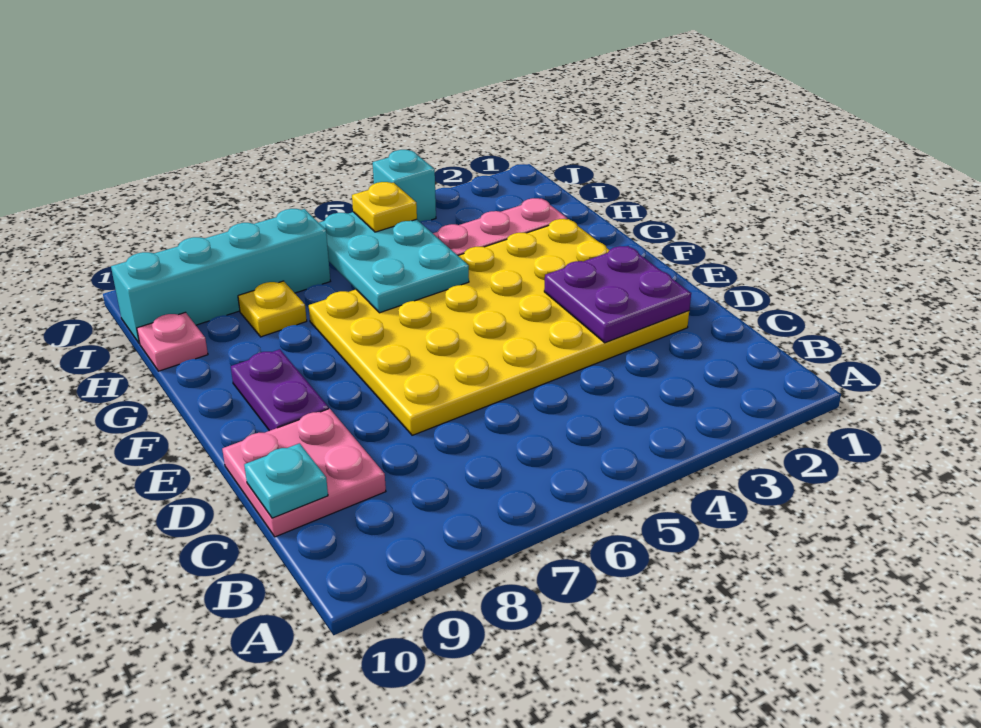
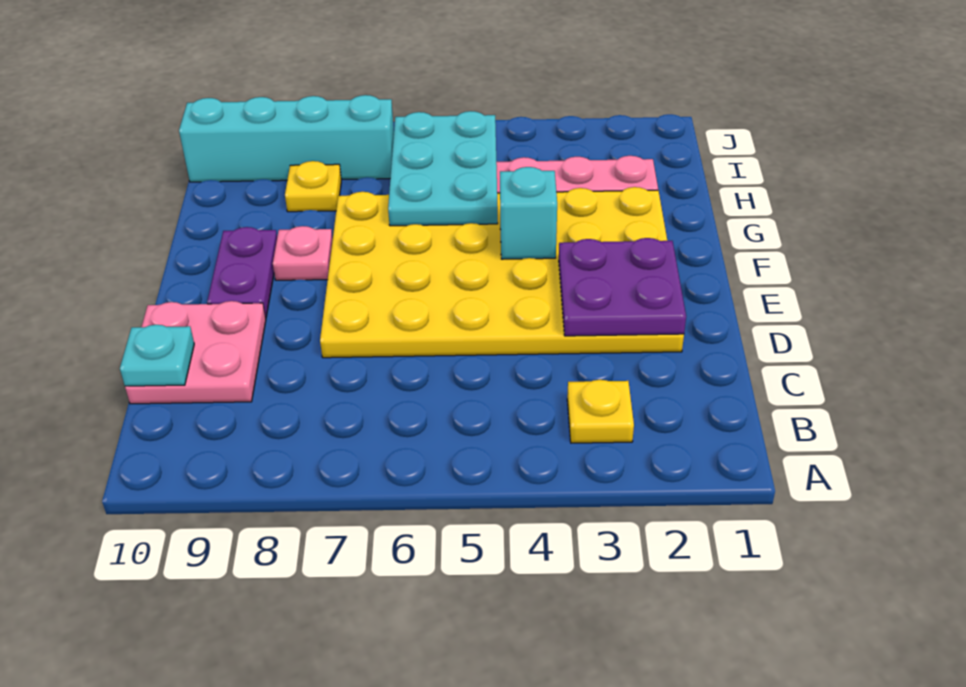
pink 1x1 plate [137,312,208,371] -> pink 1x1 plate moved to [273,226,333,280]
yellow 1x1 plate [352,182,417,232] -> yellow 1x1 plate moved to [567,380,634,443]
cyan 1x1 brick [373,150,436,222] -> cyan 1x1 brick moved to [500,167,557,259]

